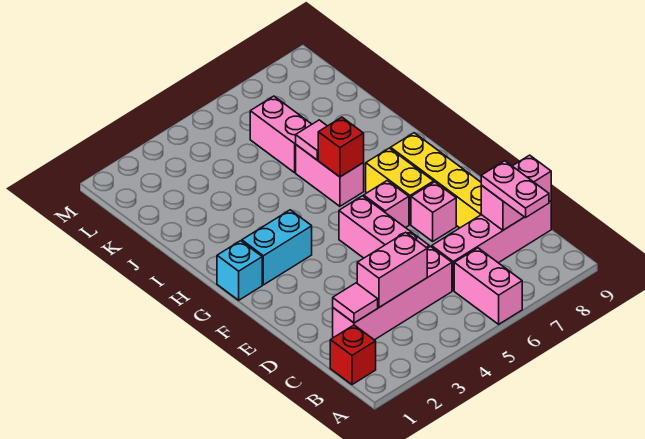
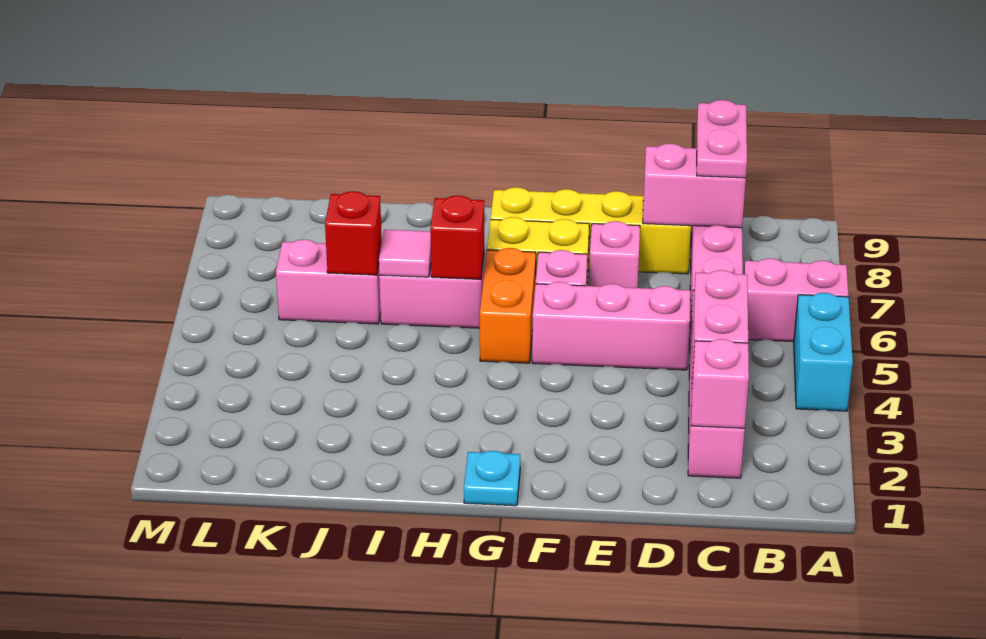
red 1x1 brick [330,325,376,385] -> red 1x1 brick moved to [325,191,382,275]
pink 1x2 plate [481,161,549,218] -> pink 1x2 plate turned to [697,100,747,178]
pink 1x1 tile [333,283,378,323] -> pink 1x1 brick [691,339,749,428]
pink 1x2 brick [481,155,551,230] -> pink 1x2 brick turned to [643,144,746,228]
cyan 1x1 brick [217,241,262,300] -> cyan 1x1 plate [464,451,520,506]
cyan 1x2 brick [242,210,312,285] -> cyan 1x2 brick moved to [794,293,853,411]
none -> orange 1x2 brick [480,248,536,363]

